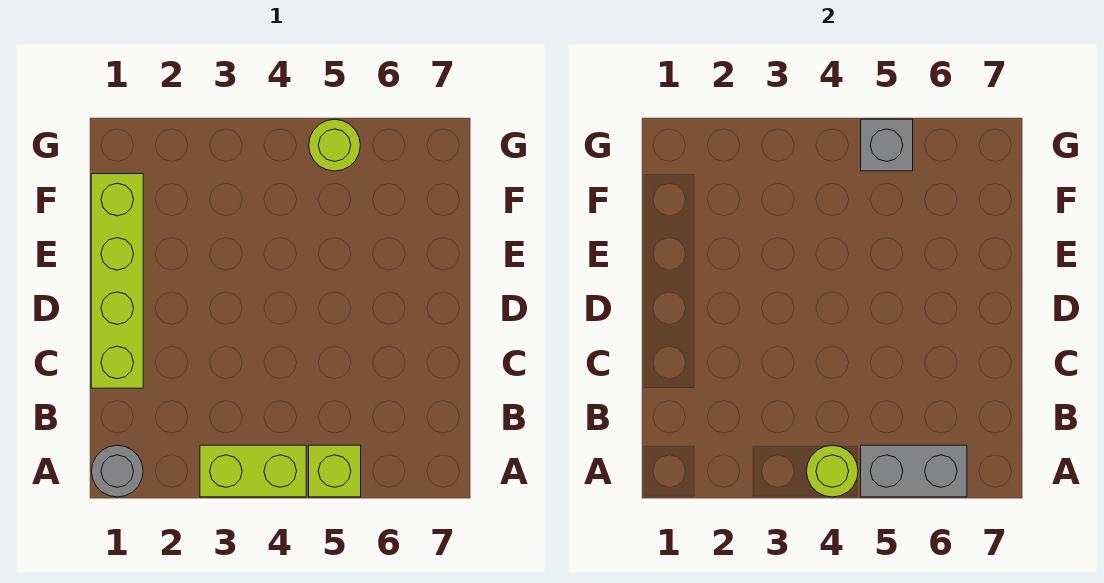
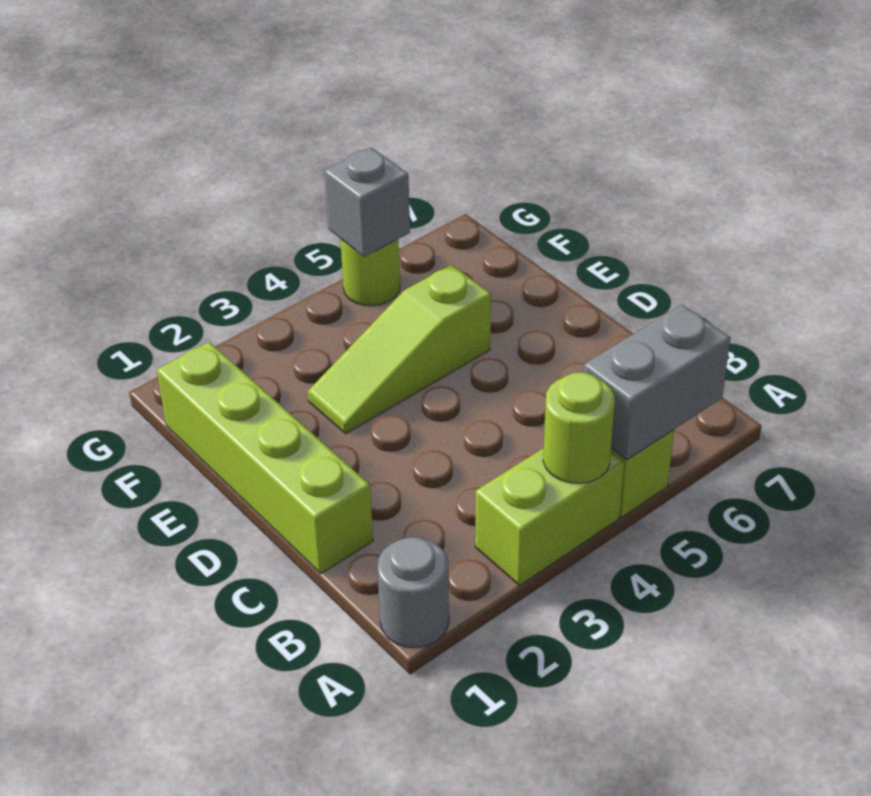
none -> lime 1x3 slope [308,265,491,434]

